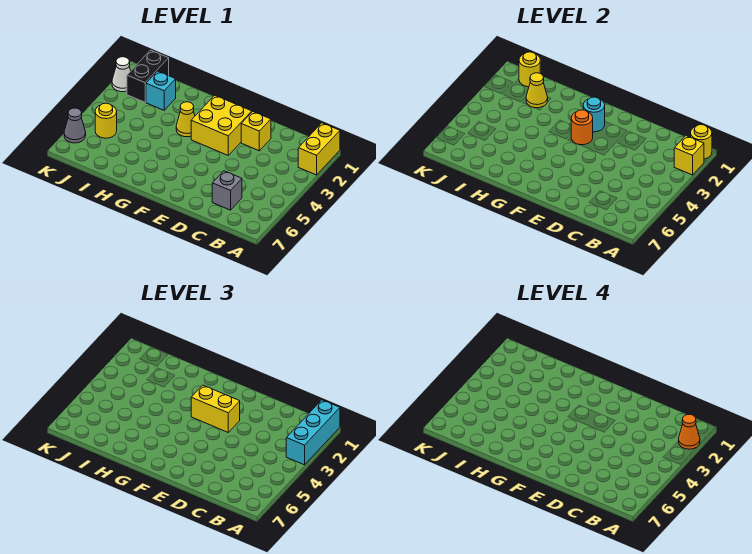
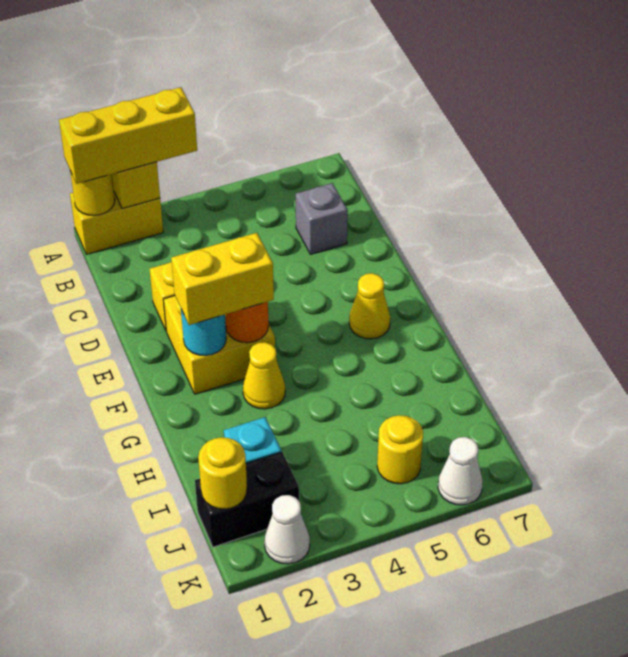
cyan 1x3 brick [286,400,340,465] -> yellow 1x3 brick [59,87,197,184]
orange 1x1 cone [679,414,700,449] -> none
yellow 1x2 brick [191,385,240,432] -> yellow 1x2 brick turned to [171,233,274,325]
yellow 1x1 cone [526,73,548,108] -> yellow 1x1 cone moved to [349,273,390,339]
grey 1x1 cone [64,108,86,143] -> white 1x1 cone [438,437,483,505]

